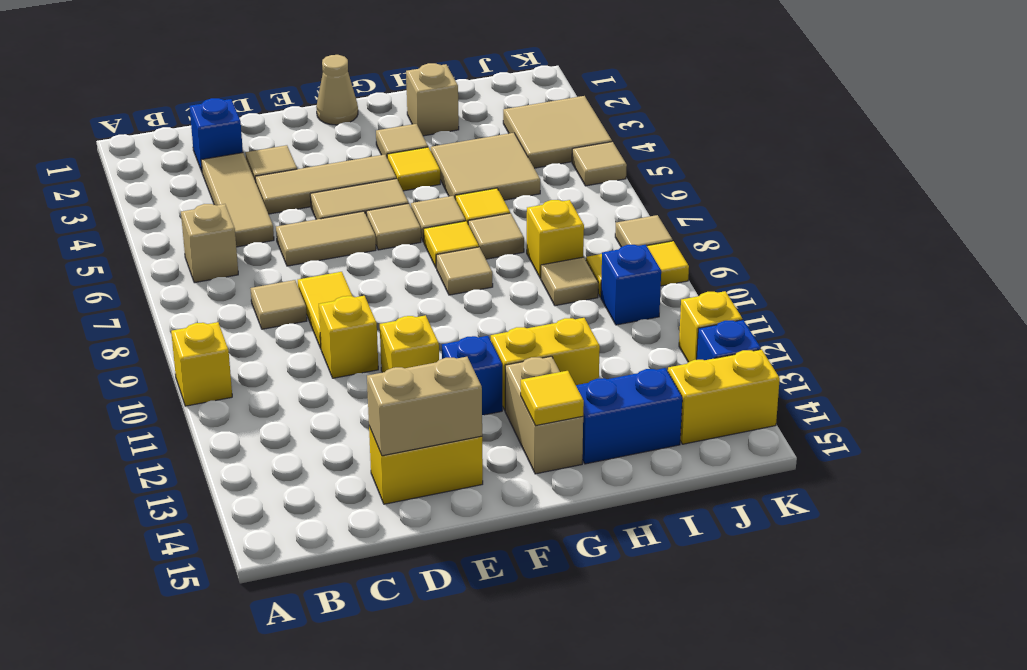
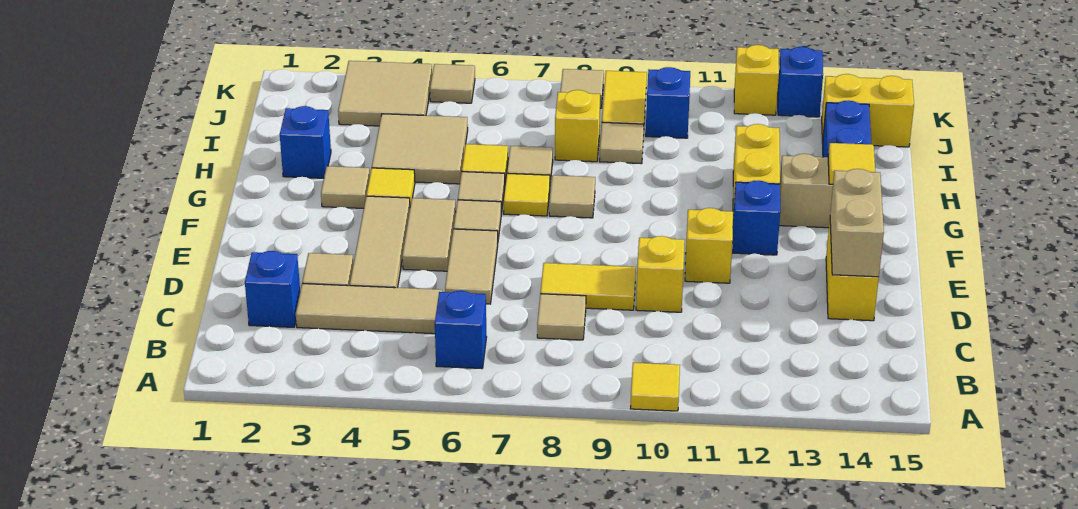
yellow 1x1 brick [171,322,232,406] -> yellow 1x1 tile [630,363,680,411]
tan 1x1 brick [181,204,238,283] -> blue 1x1 brick [435,291,487,369]
tan 1x1 cone [316,55,358,125] -> none
tan 1x1 brick [406,63,459,136] -> blue 1x1 brick [280,106,331,178]
yellow 1x2 brick [668,349,780,444] -> yellow 1x2 brick turned to [822,74,914,147]

